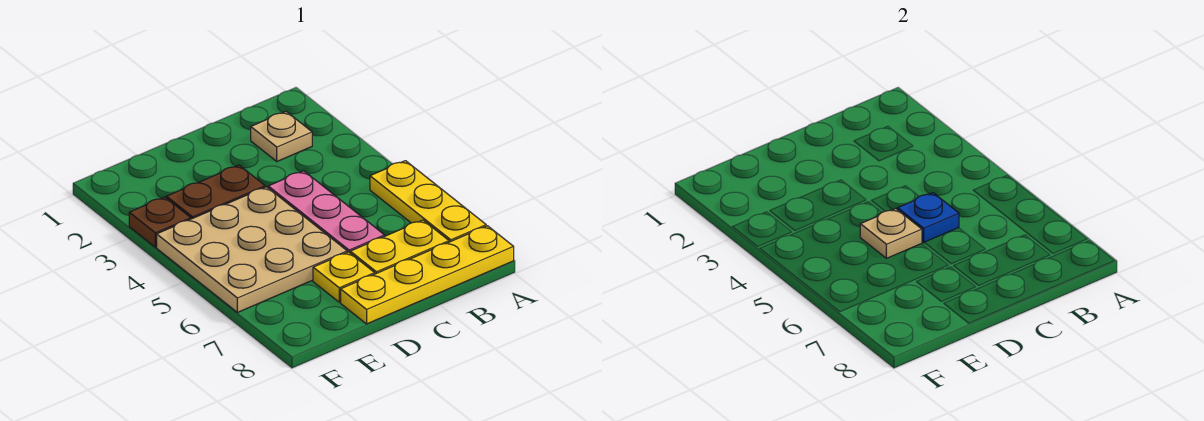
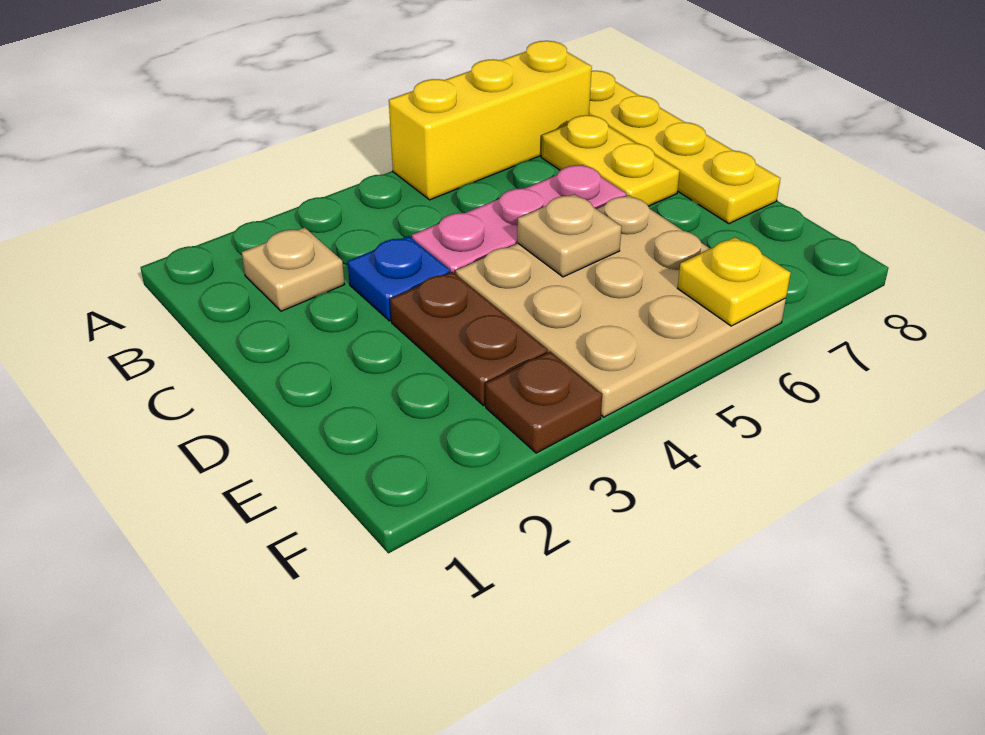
yellow 1x3 plate [370,161,486,242] -> yellow 1x3 brick [389,41,592,200]
blue 1x1 plate [898,193,959,243] -> blue 1x1 plate moved to [348,236,450,321]
yellow 1x1 plate [313,252,375,302] -> yellow 1x1 plate moved to [678,237,791,326]

